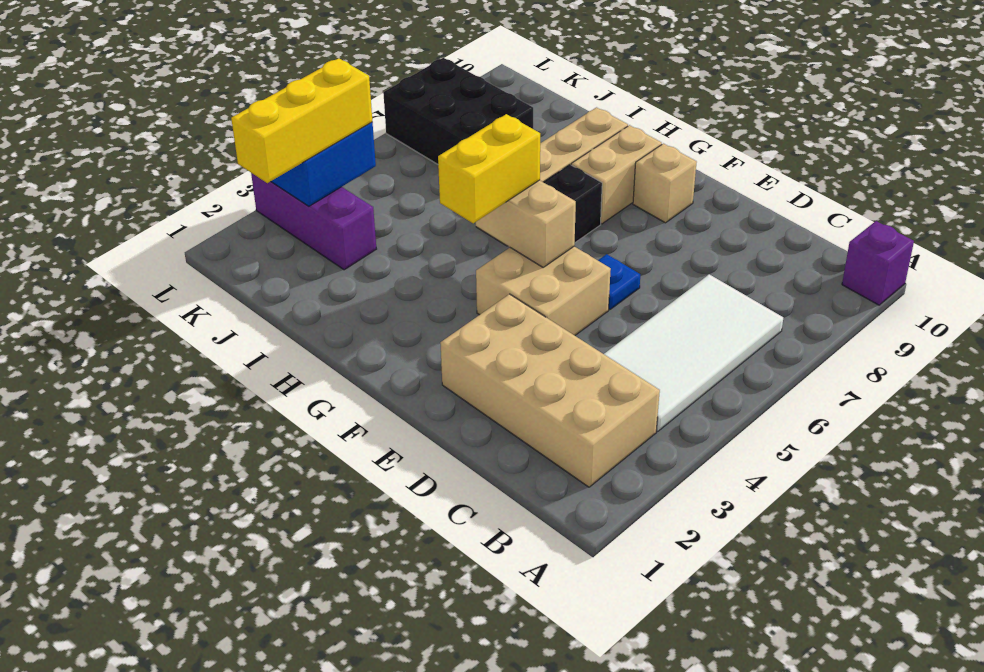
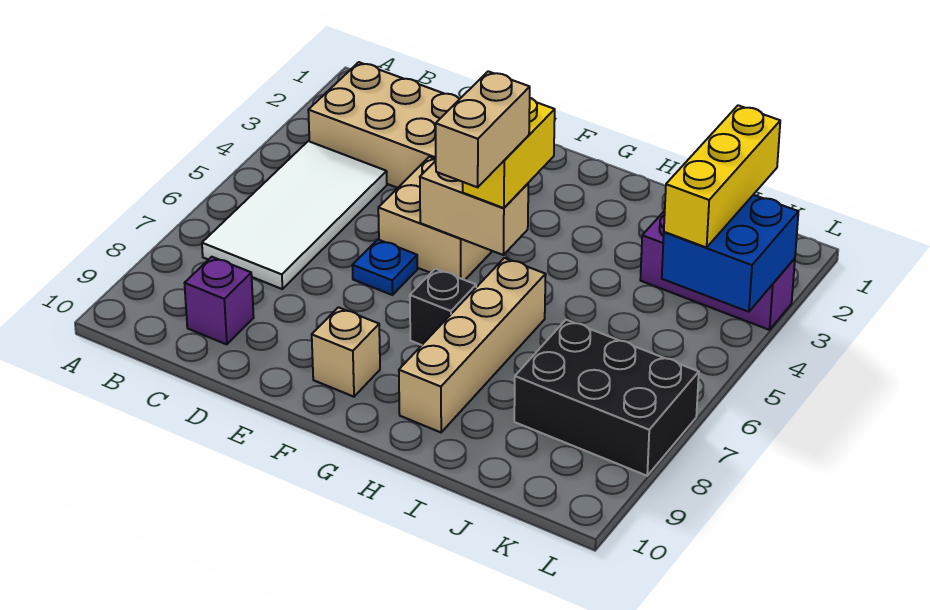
purple 1x1 brick [842,221,914,305] -> purple 1x1 brick moved to [185,257,254,344]
tan 1x2 brick [571,125,662,224] -> tan 1x2 brick moved to [436,71,530,187]

